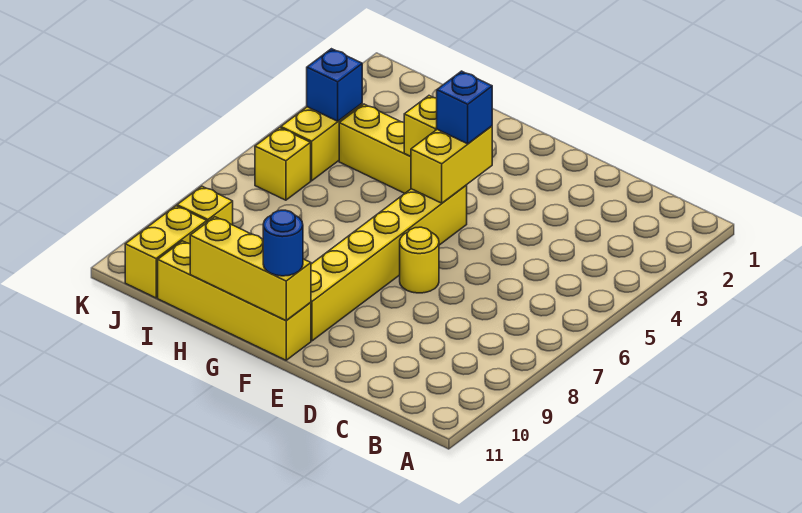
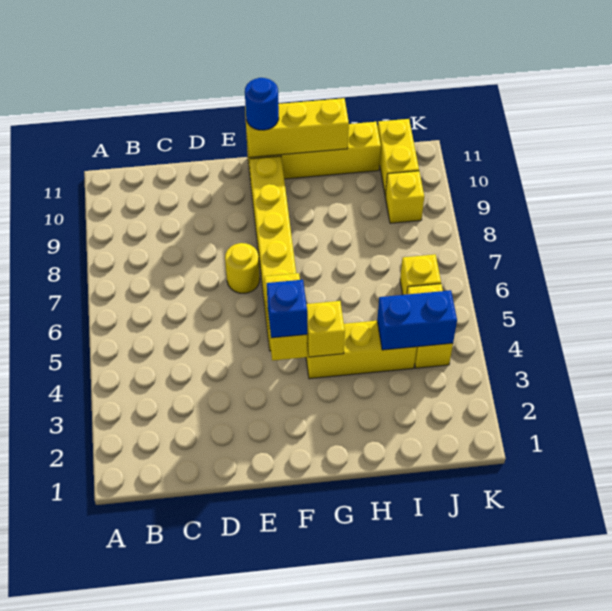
blue 1x1 brick [307,49,362,121] -> blue 1x2 brick [377,290,457,350]

